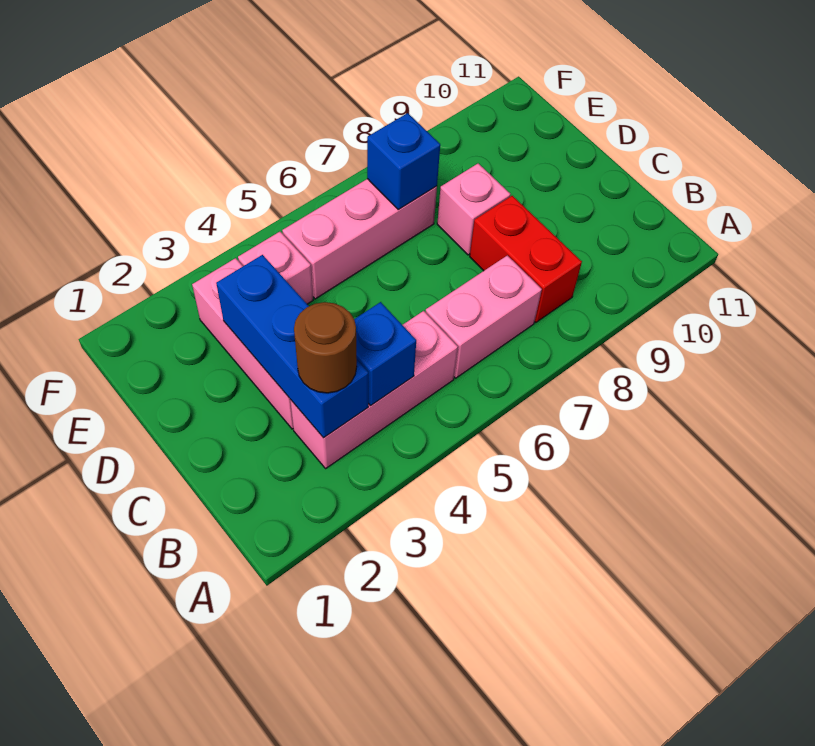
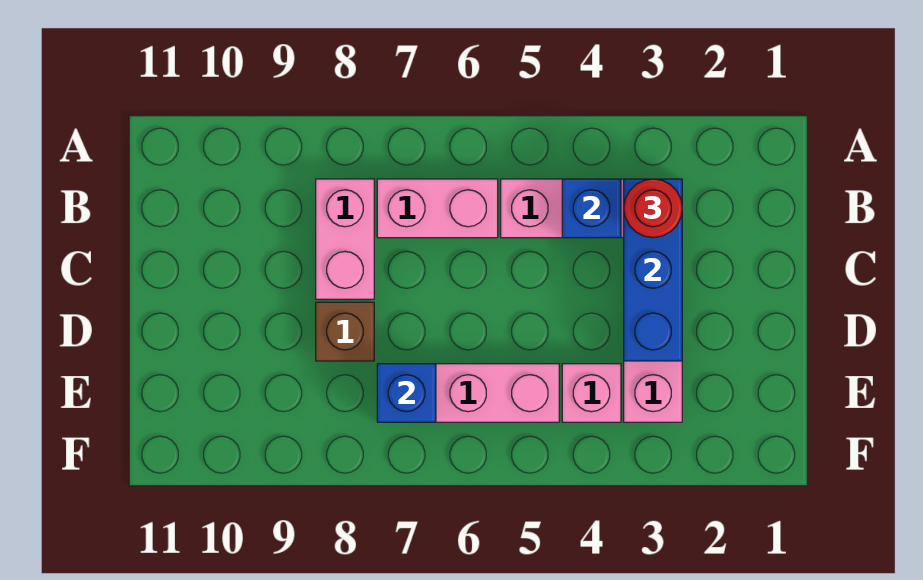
brown 1x1 round brick [294,302,357,393] -> red 1x1 round brick [624,179,682,238]
red 1x2 brick [470,196,582,323] -> pink 1x2 brick [316,179,374,299]
pink 1x1 brick [437,163,510,255] -> brown 1x1 brick [316,302,374,361]

